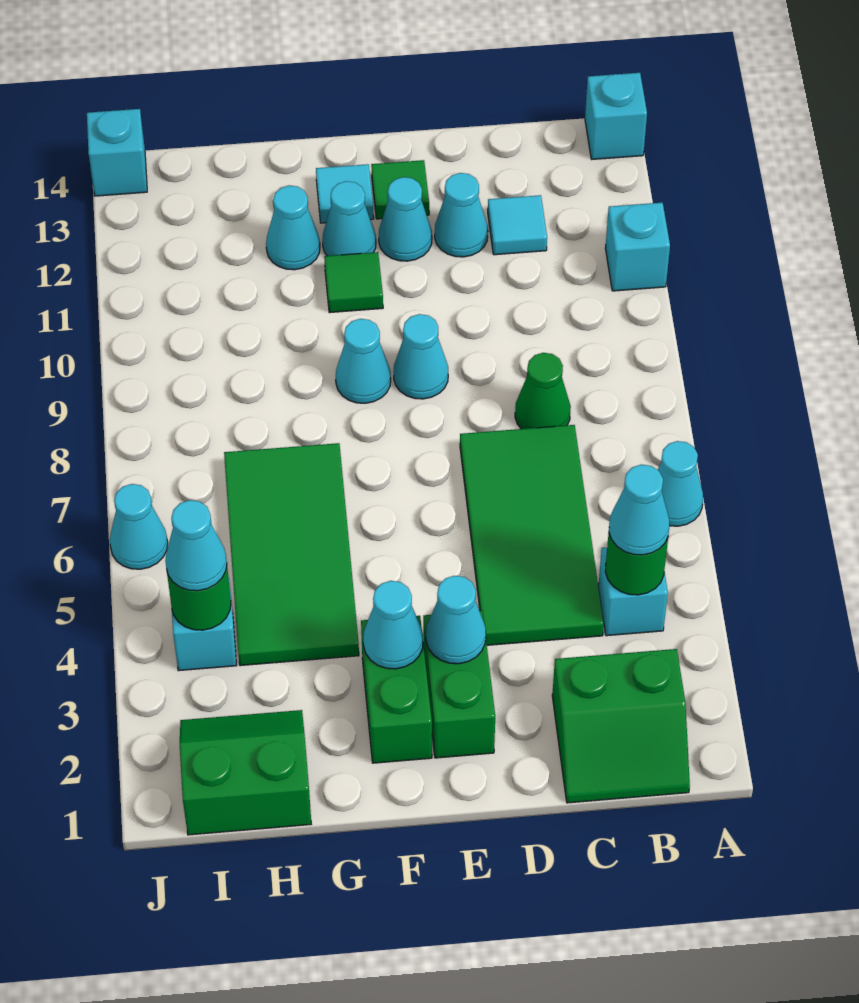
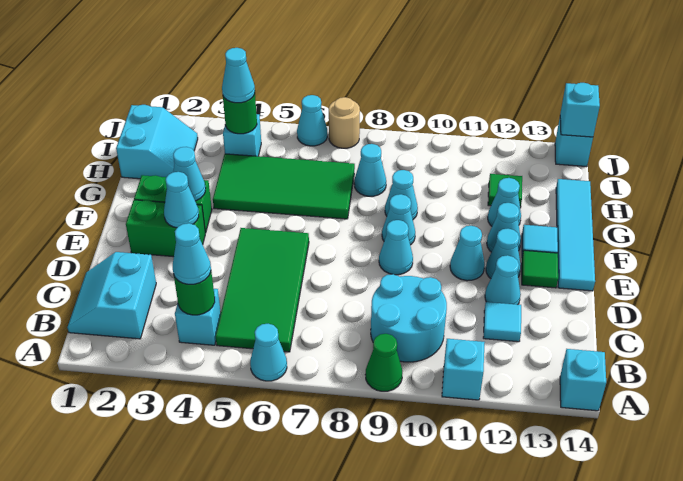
green 2x2 slope [552,649,690,803] -> cyan 2x2 slope [67,252,156,339]
none -> cyan 2x2 round brick [371,274,447,362]
green 2x4 tile [460,425,604,645] -> green 2x4 tile turned to [216,228,309,352]
green 1x1 cone [515,353,571,429] -> green 1x1 cone moved to [365,334,402,391]
none -> cyan 1x1 cone [450,226,485,281]
none -> cyan 1x4 tile [556,179,595,291]
green 1x1 tile [324,252,383,313] -> green 1x1 tile moved to [488,174,522,208]
none -> cyan 1x1 cone [385,170,418,219]
green 2x2 slope [180,710,311,835] -> cyan 2x2 slope [116,105,198,179]
none -> cyan 1x1 cone [354,144,386,196]
none -> tan 1x1 round brick [329,97,360,148]
none -> cyan 1x1 brick [560,83,600,137]

